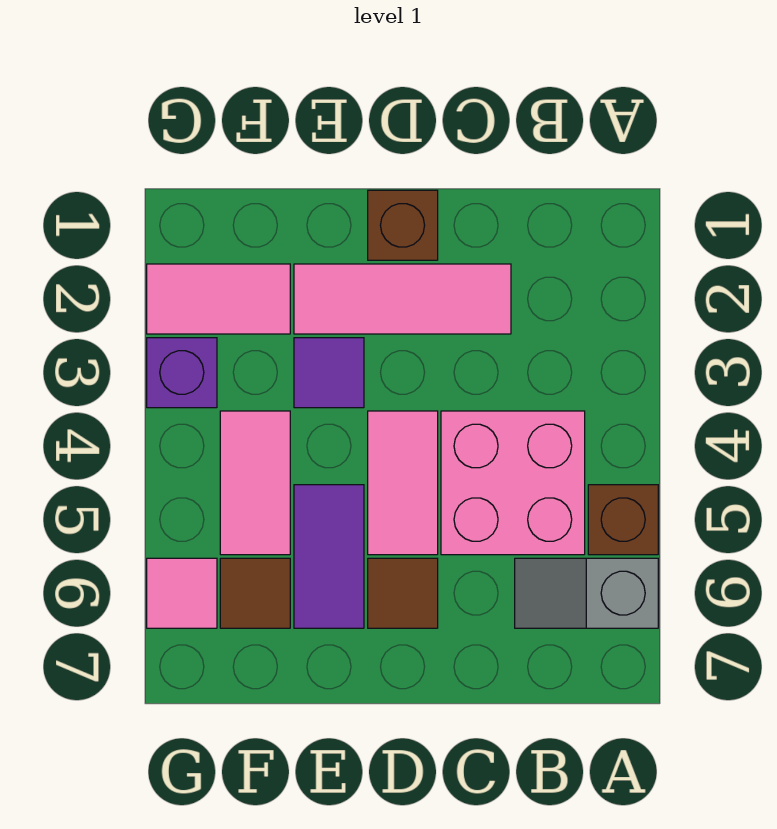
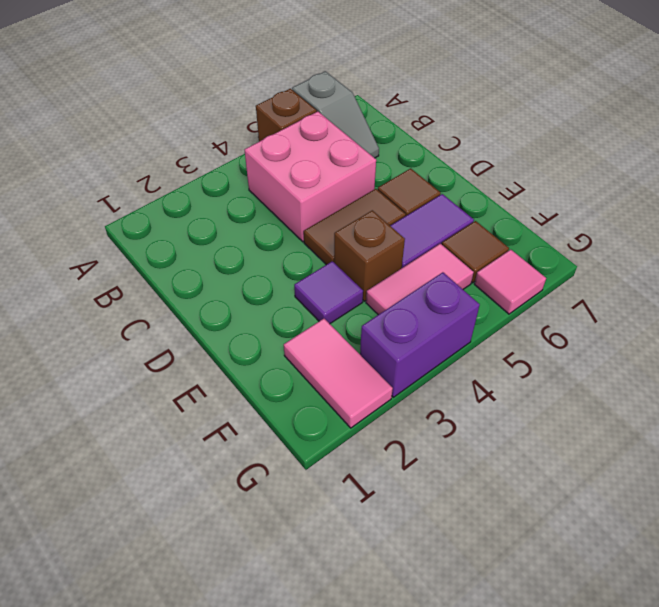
pink 1x3 tile [294,264,511,334] -> none
brown 1x1 brick [368,190,438,260] -> brown 1x1 brick moved to [334,210,405,301]
pink 1x2 tile [368,411,438,555] -> brown 1x2 tile [304,189,406,265]
purple 1x1 brick [147,338,217,408] -> purple 1x2 brick [360,272,480,397]

